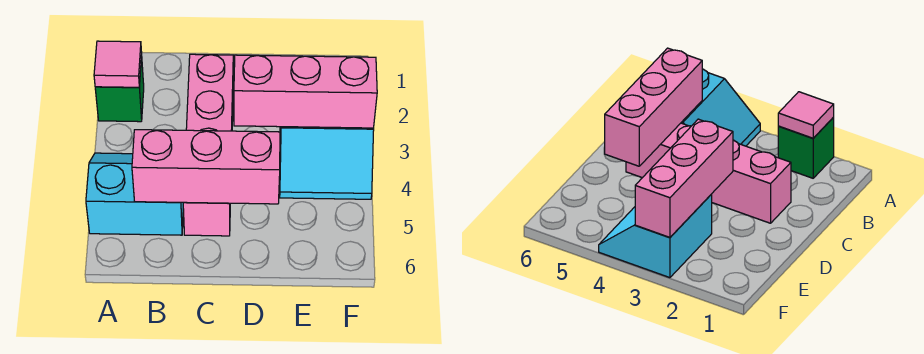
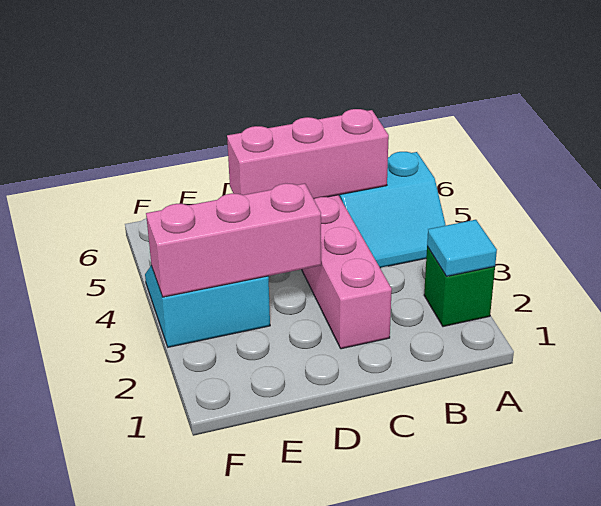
pink 1x1 tile [94,41,142,87] -> cyan 1x1 tile [427,220,497,276]

